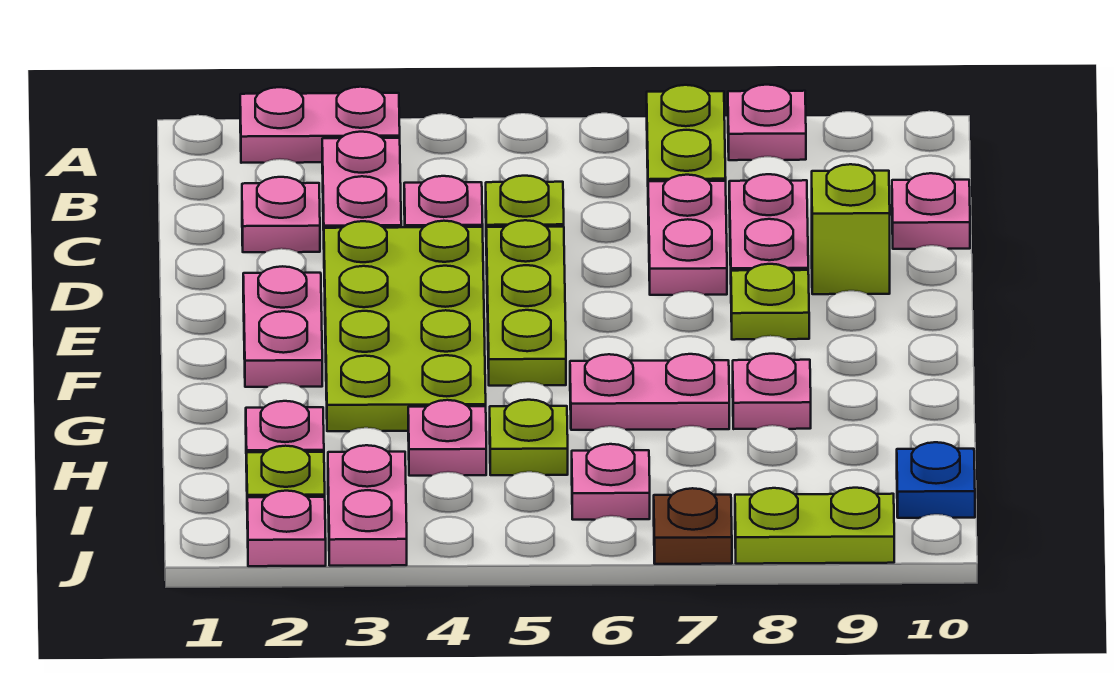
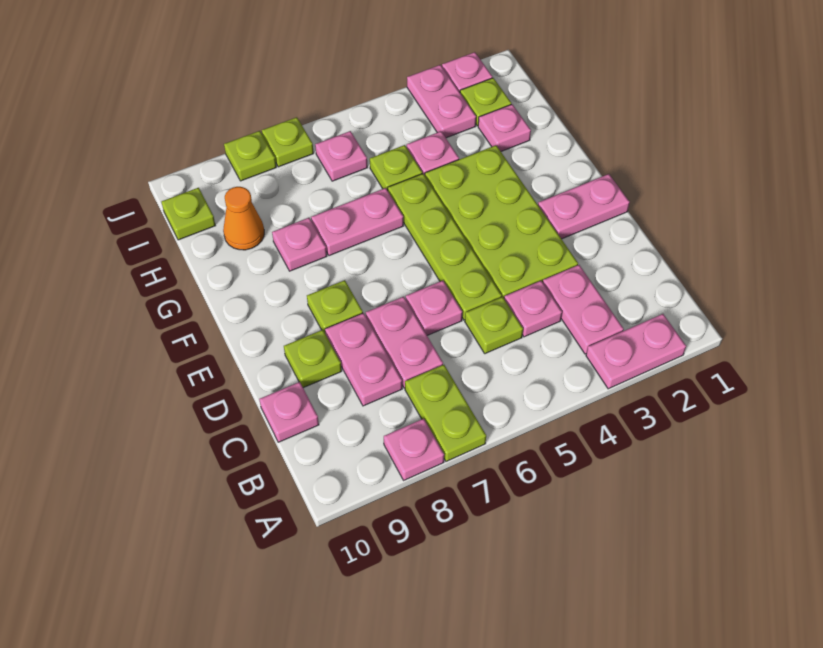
pink 1x1 plate [242,177,320,252] -> pink 1x1 plate moved to [406,281,462,335]
lime 1x3 plate [486,220,566,386] -> lime 1x4 plate [388,174,502,320]
lime 1x1 brick [812,164,890,294] -> lime 1x1 plate [284,330,342,388]
pink 1x2 plate [243,266,322,387] -> pink 1x2 plate turned to [538,174,630,239]
none -> orange 1x1 cone [223,187,264,250]
blue 1x1 plate [897,442,975,518] -> lime 1x1 plate [162,188,216,240]
brown 1x1 plate [654,488,732,564] -> lime 1x1 plate [262,117,314,167]
lime 1x2 plate [735,488,894,564] -> lime 1x1 plate [224,131,276,181]

